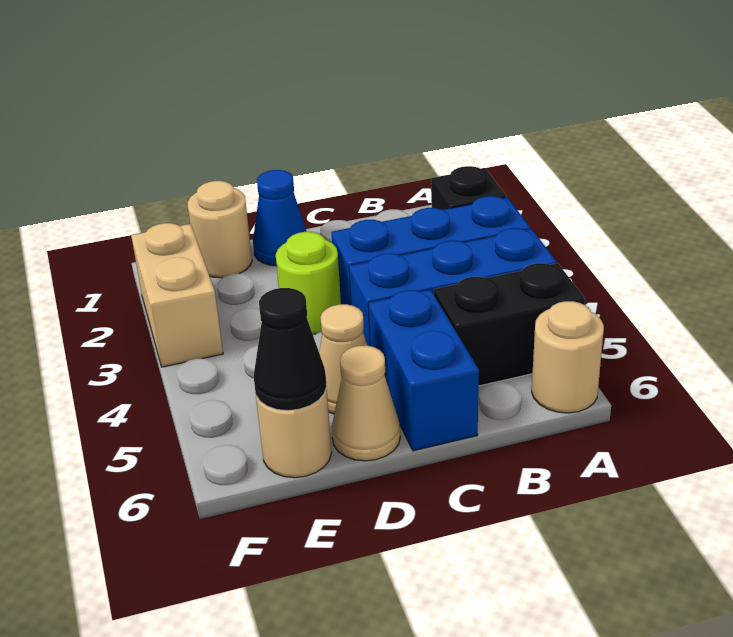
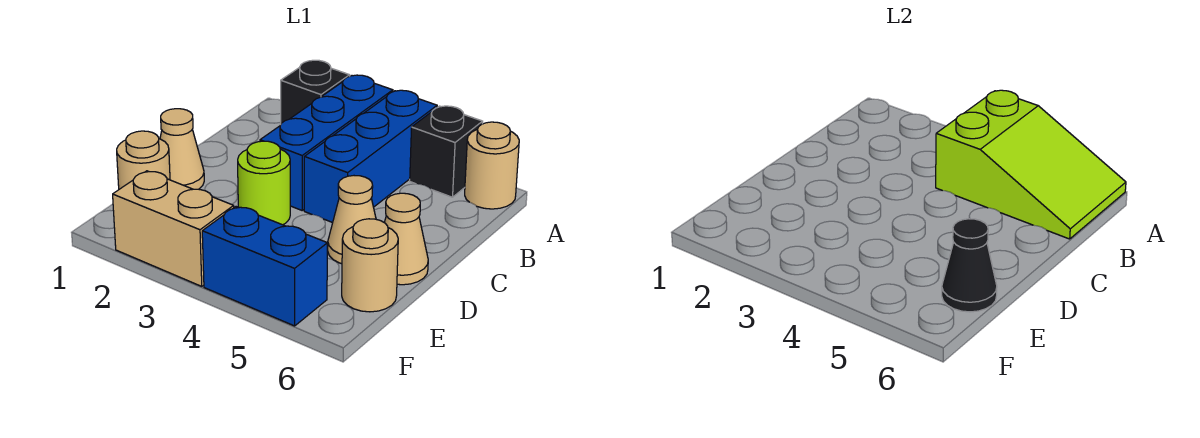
none -> lime 2x3 slope [936,90,1126,239]
black 1x2 brick [434,263,585,386] -> black 1x1 brick [410,106,483,197]
blue 1x2 brick [368,290,479,451] -> blue 1x2 brick moved to [202,207,327,326]
blue 1x1 cone [253,170,307,266] -> tan 1x1 cone [160,109,204,189]

